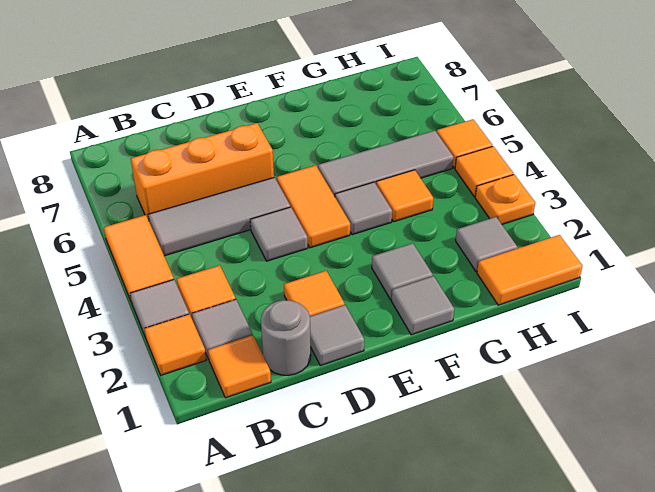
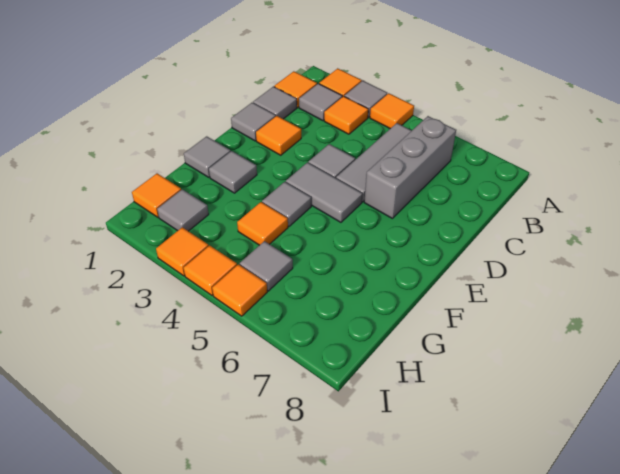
orange 1x2 tile [104,215,174,303] -> orange 1x1 tile [370,93,414,129]
orange 1x3 brick [131,123,274,220] -> grey 1x3 brick [364,116,456,218]
grey 1x1 round brick [261,300,311,376] -> grey 1x1 tile [253,87,297,119]
orange 1x2 tile [277,165,350,248] -> grey 1x2 tile [286,162,363,222]
grey 1x3 tile [318,131,453,197] -> grey 1x1 tile [240,241,293,291]
orange 1x2 tile [477,235,582,305] -> orange 1x1 tile [132,173,181,217]
orange 1x1 plate [475,174,535,224] -> orange 1x1 tile [156,227,208,276]

